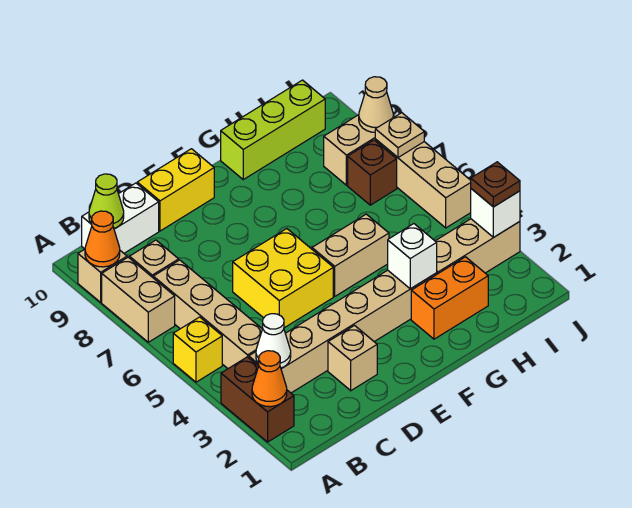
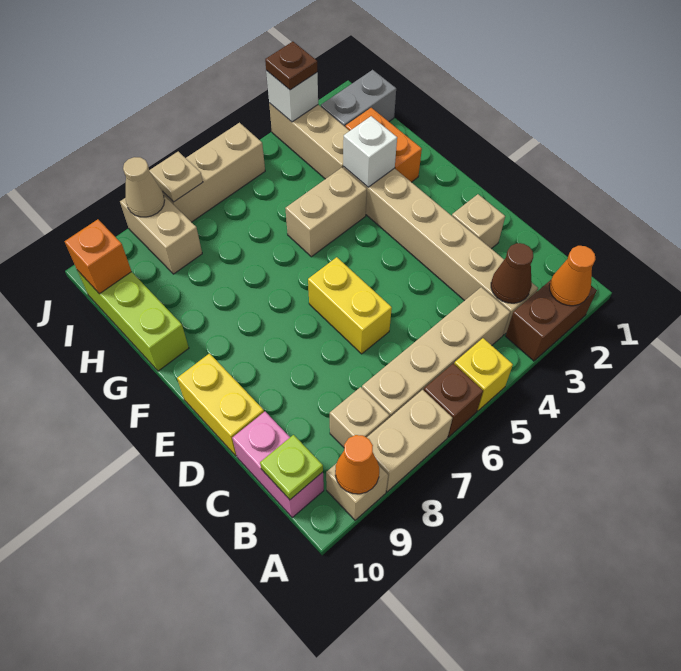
white 1x1 cone [256,314,291,368] -> brown 1x1 cone [491,243,533,303]
white 1x2 brick [82,183,159,253] -> pink 1x2 brick [232,412,324,517]
lime 1x1 cone [89,174,124,228] -> lime 1x1 plate [260,435,323,500]
yellow 2x2 brick [233,229,333,328] -> yellow 1x2 brick [308,257,392,354]
tan 1x2 brick [312,214,389,296] -> tan 1x2 brick turned to [285,168,367,257]
none -> grey 1x2 brick [321,70,396,127]
brown 1x1 brick [348,140,397,205] -> brown 1x1 brick moved to [424,363,483,437]
none -> orange 1x1 brick [65,219,132,294]

